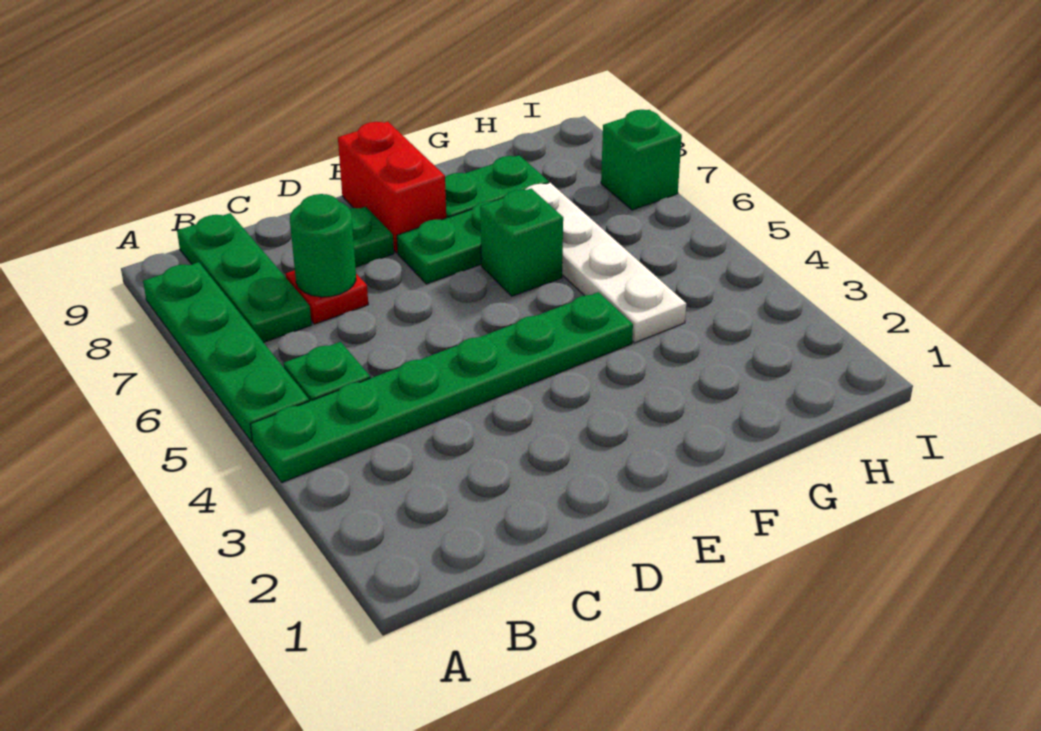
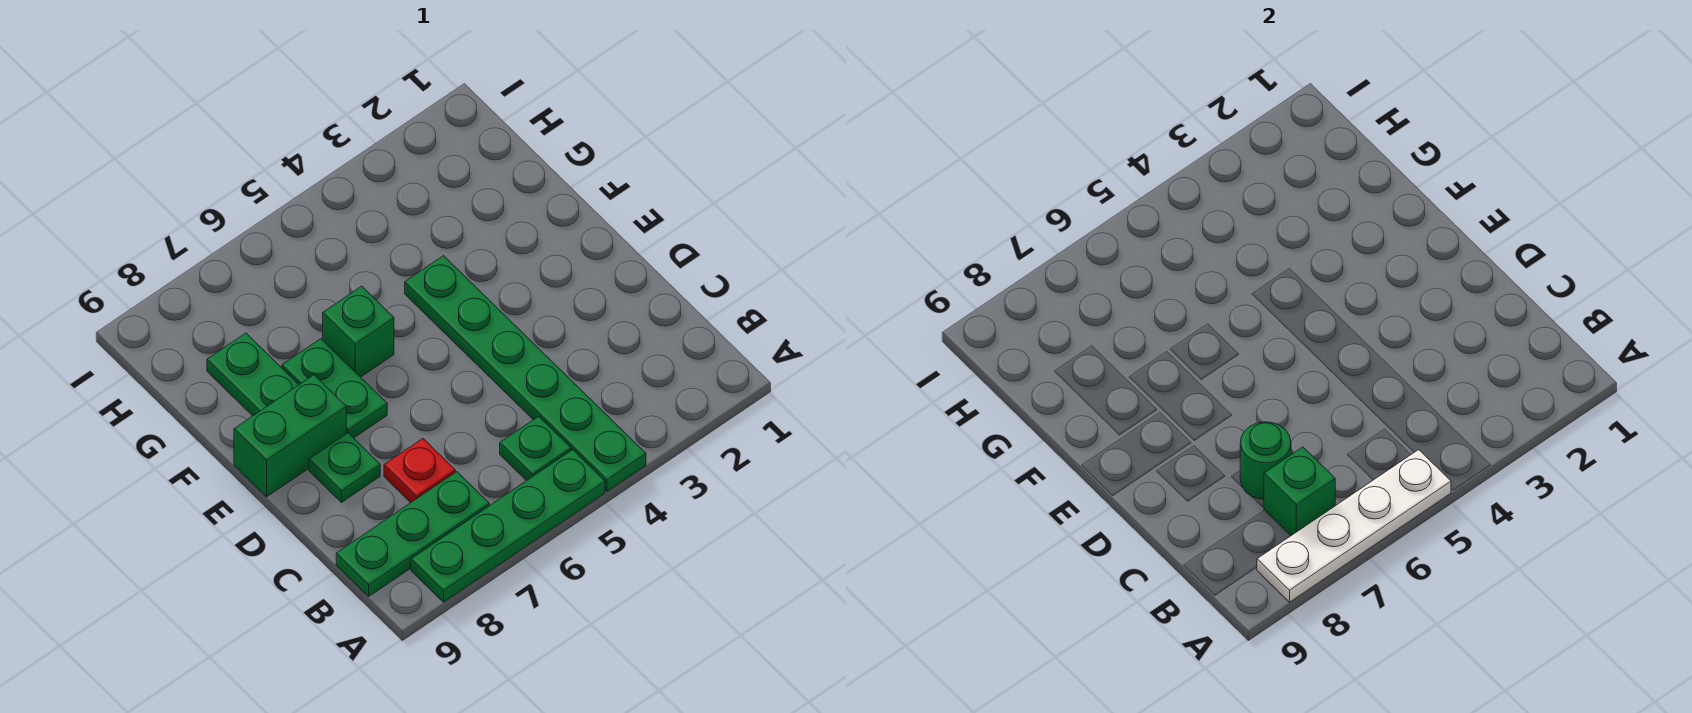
red 1x2 brick [338,122,446,253] -> green 1x2 brick [234,375,346,497]
white 1x4 plate [525,183,686,343] -> white 1x4 plate moved to [1257,450,1451,602]
green 1x1 brick [601,110,682,210] -> green 1x1 brick moved to [1264,447,1335,536]

